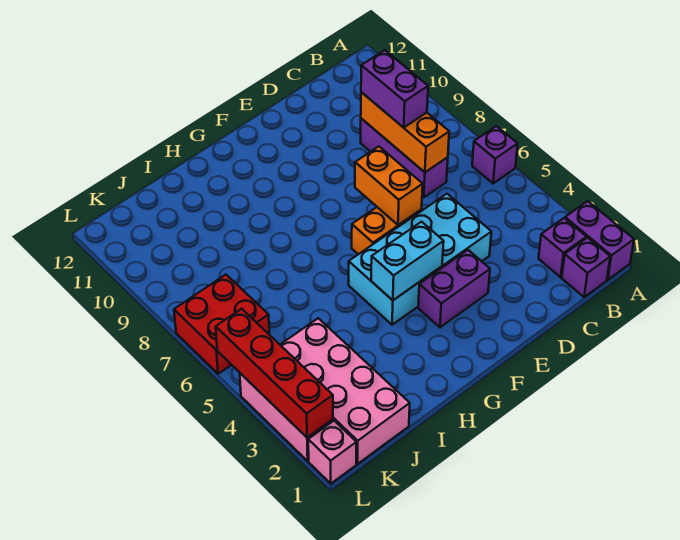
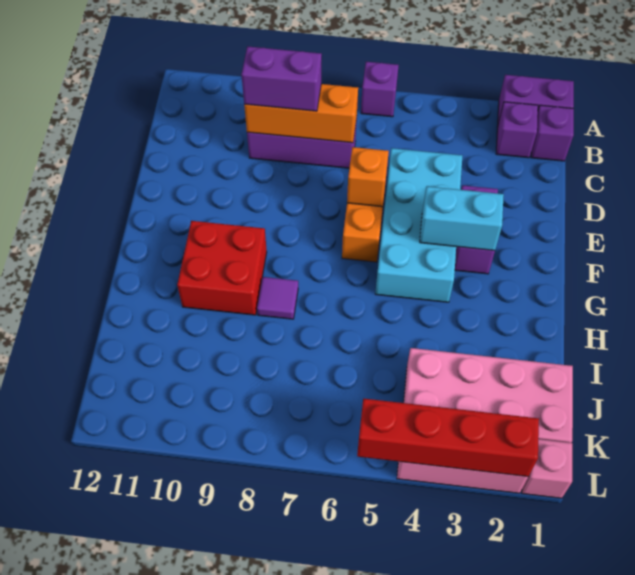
orange 1x2 brick [355,146,423,225] -> orange 1x1 brick [347,147,389,207]
cyan 1x2 brick [371,222,444,300] -> cyan 1x2 brick turned to [420,186,504,251]
none -> purple 1x1 tile [257,277,298,319]
red 2x2 brick [174,275,269,374] -> red 2x2 brick moved to [177,221,267,315]

